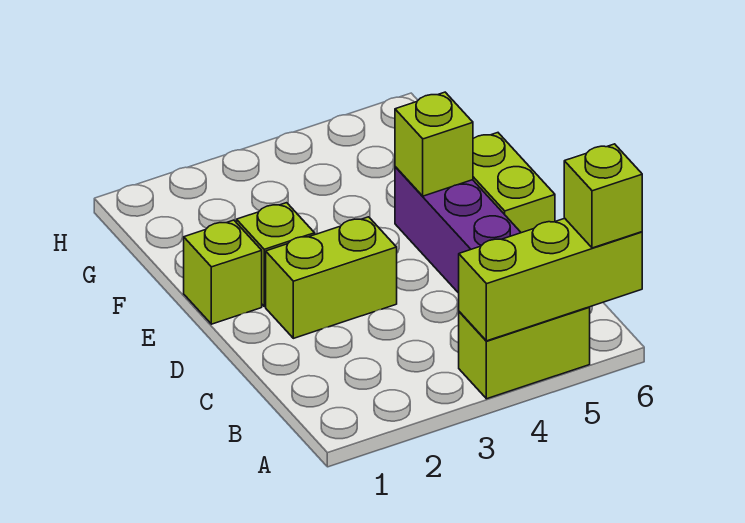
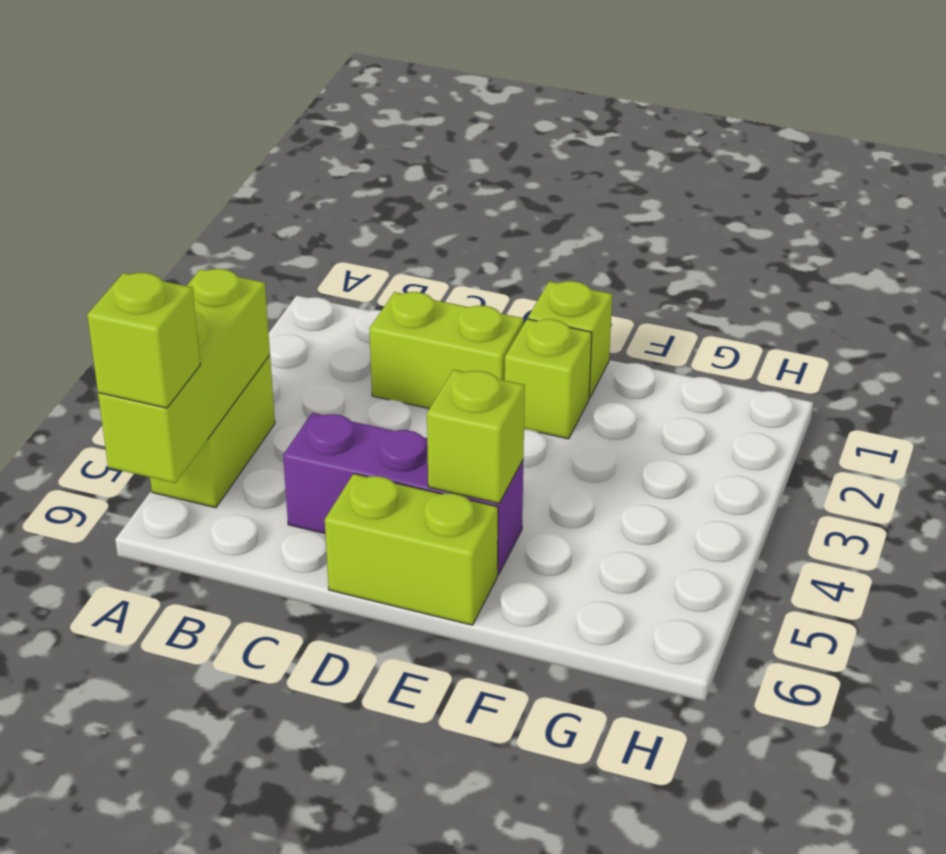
lime 1x2 brick [266,217,397,338] -> lime 1x2 brick turned to [369,292,524,409]

